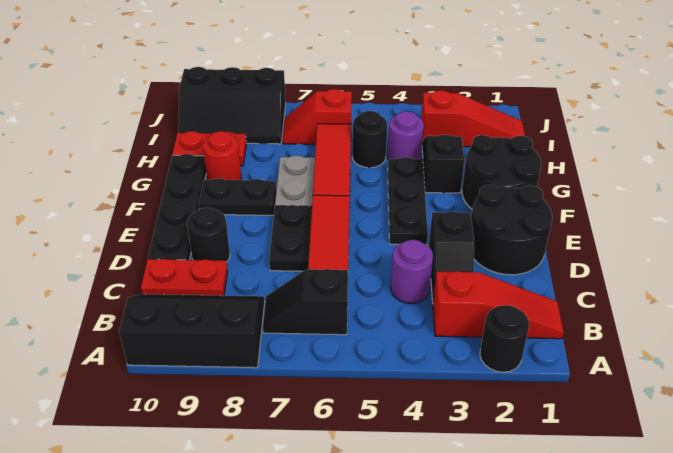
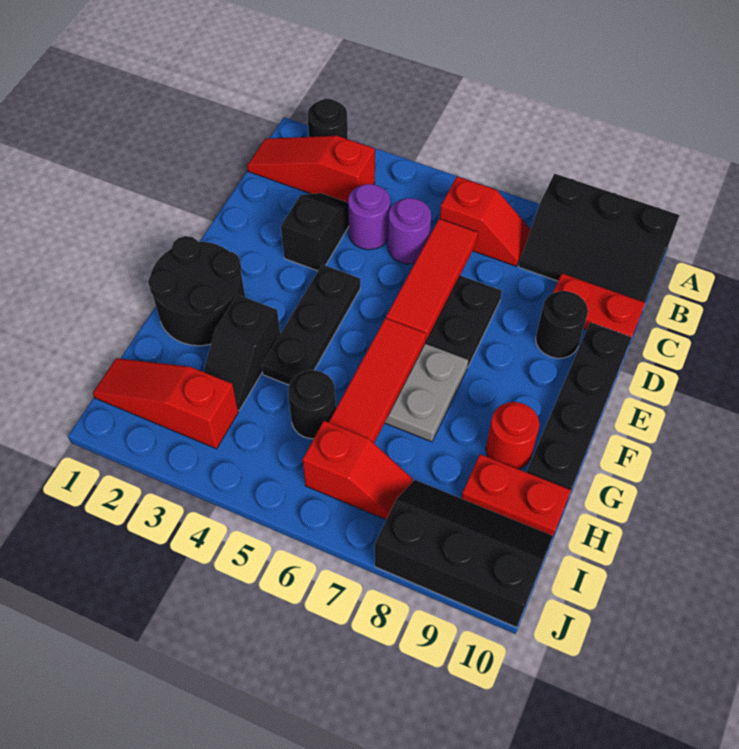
black 1x2 slope [263,269,348,335] -> red 1x2 slope [440,176,531,266]
black 2x2 round brick [471,185,552,275] -> none
black 1x2 plate [199,178,276,215] -> none
purple 1x1 round brick [388,111,424,159] -> purple 1x1 round brick moved to [388,198,431,264]

